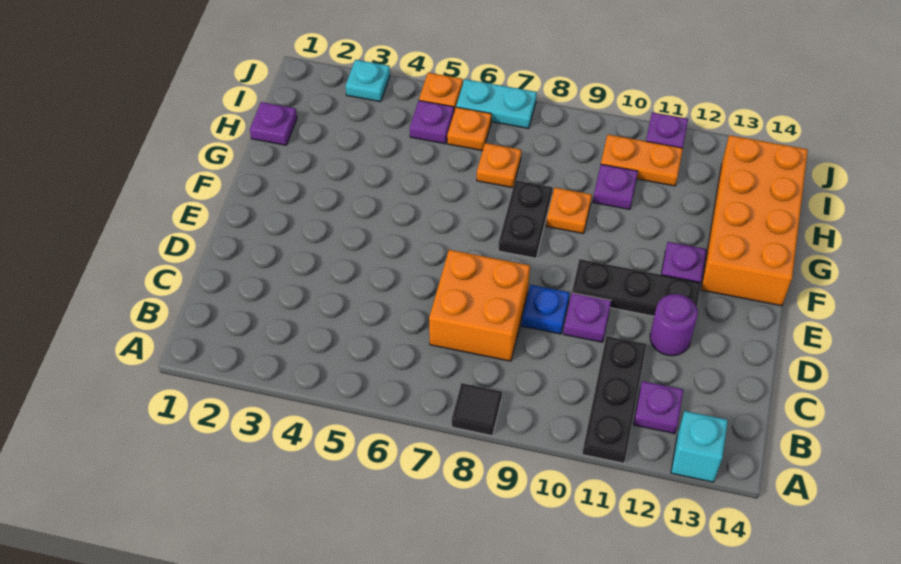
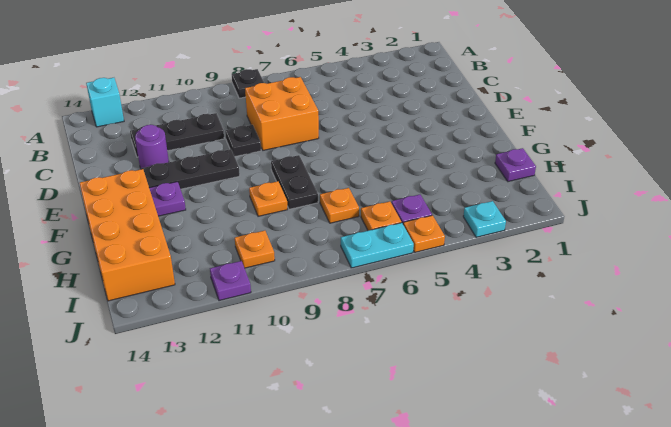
black 1x1 tile [452,383,502,436] -> black 1x1 plate [232,69,264,98]
black 1x3 plate [582,336,647,463] -> black 1x3 plate turned to [130,113,224,157]
purple 1x1 plate [634,381,683,434] -> none
blue 1x1 plate [522,285,570,334] -> black 1x1 plate [225,125,261,156]
purple 1x1 plate [563,293,611,342] -> none
purple 1x1 plate [593,164,638,210] -> none
orange 1x2 plate [601,135,683,186] -> orange 1x1 plate [235,231,275,268]

